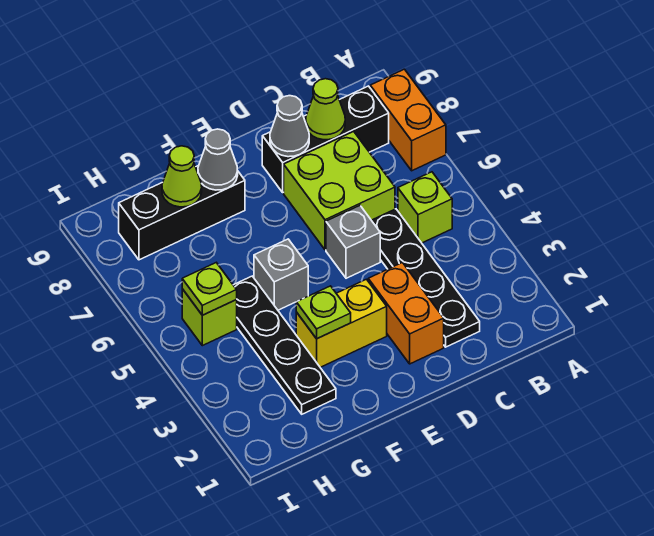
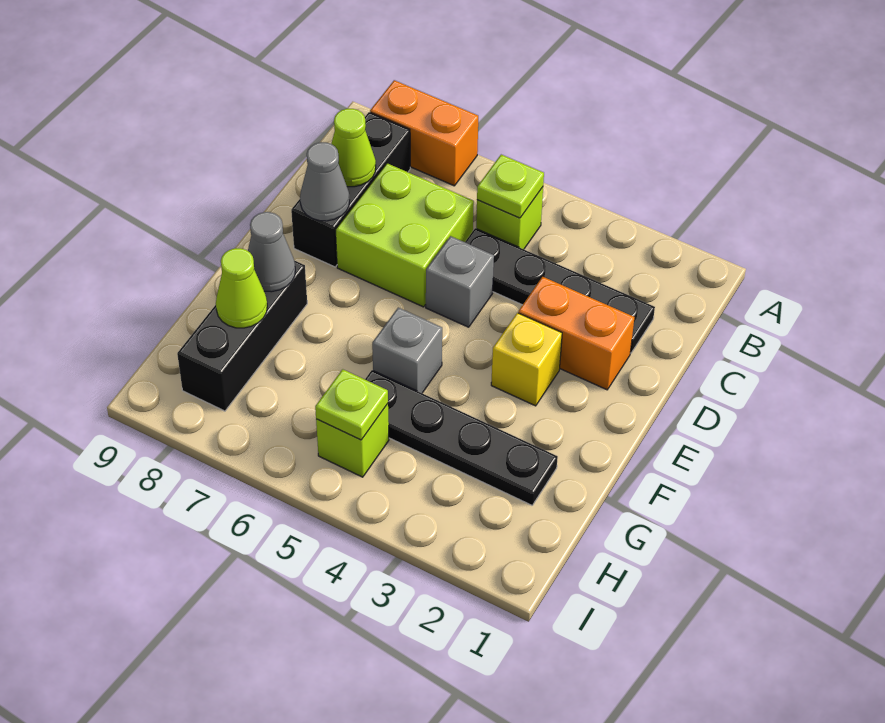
yellow 1x2 brick [296,279,387,367] -> yellow 1x1 brick [491,313,562,406]
lime 1x1 plate [296,286,351,339] -> lime 1x1 plate moved to [477,155,544,218]

